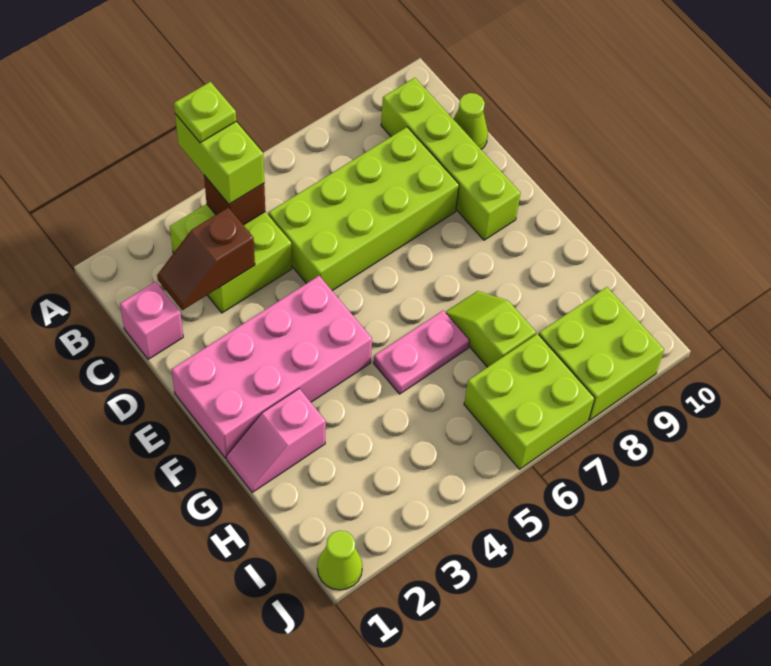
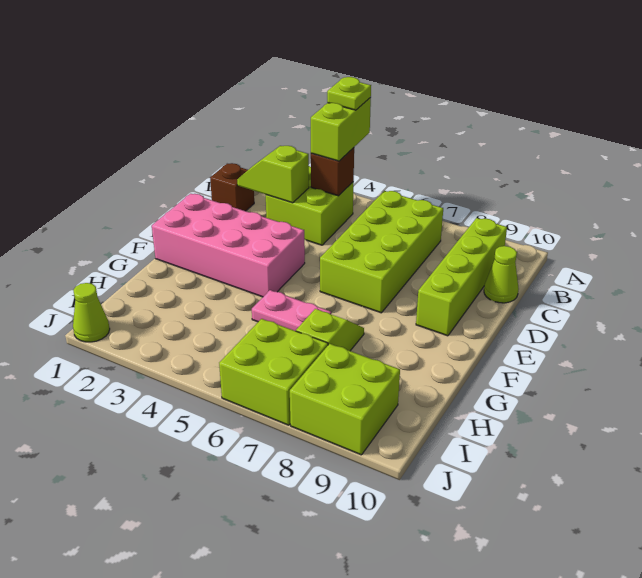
pink 1x1 brick [120,282,183,359] -> brown 1x1 brick [210,163,254,211]
brown 1x2 slope [157,208,255,310] -> lime 1x2 slope [237,146,309,203]
lime 2x4 brick [268,127,459,291] -> lime 2x4 brick turned to [320,191,443,313]
pink 1x2 slope [227,389,326,492] -> none

